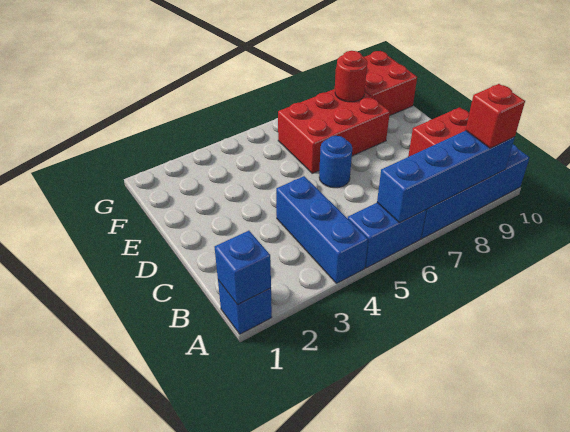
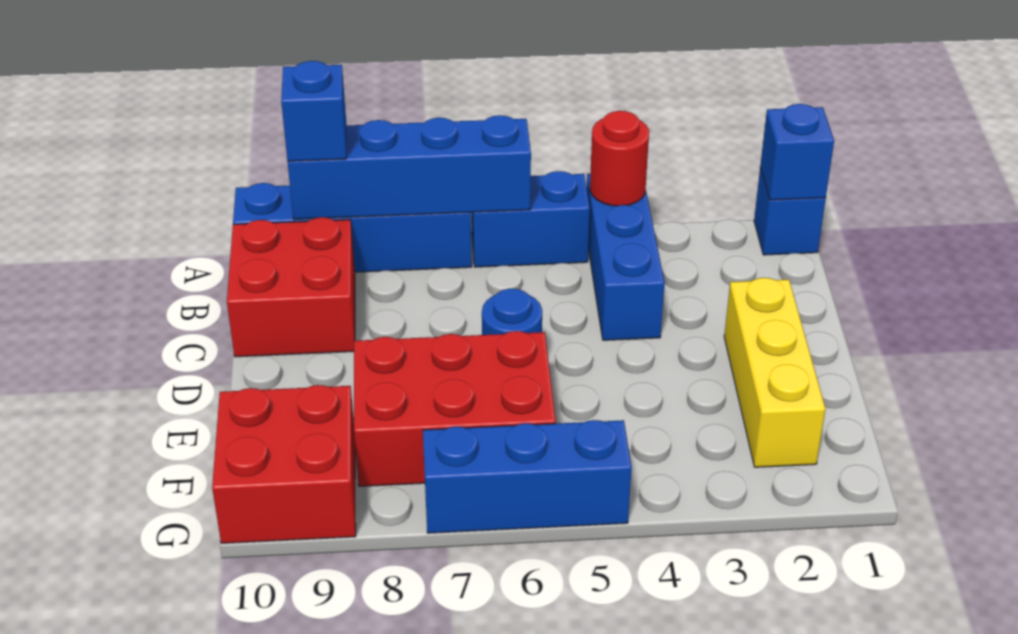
red 1x1 brick [466,84,525,148] -> blue 1x1 brick [281,61,346,161]
none -> yellow 1x3 brick [724,278,825,467]
red 1x1 round brick [335,51,367,102] -> red 1x1 round brick moved to [590,111,649,206]
none -> blue 1x3 brick [423,420,632,533]

